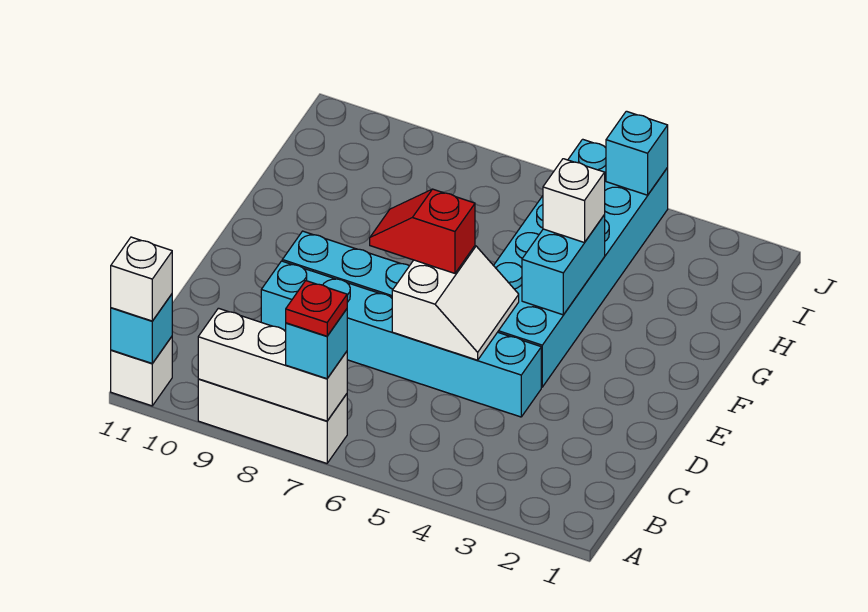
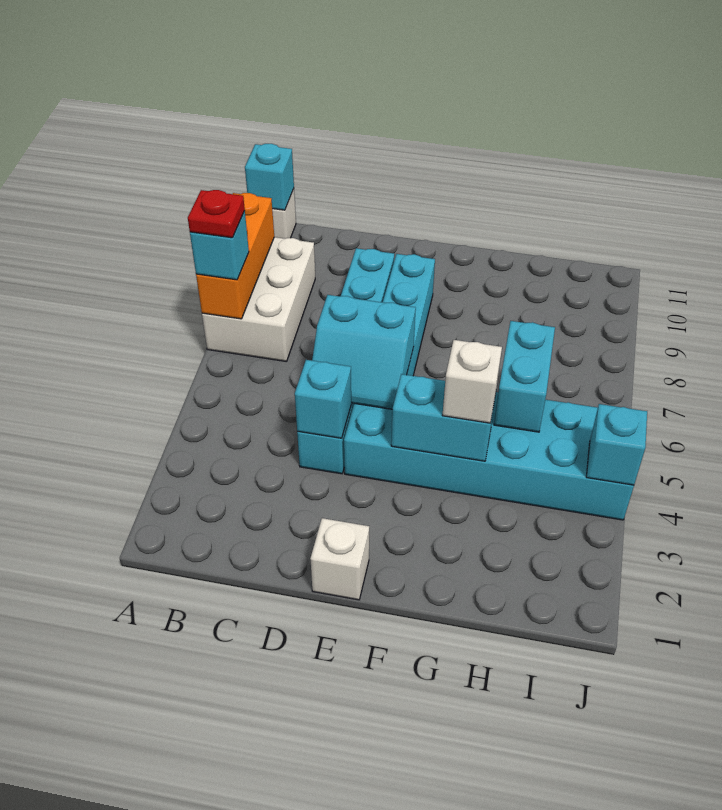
white 1x3 brick [198,379,347,463] -> white 2x3 brick [202,237,315,362]
white 1x3 brick [198,308,347,421] -> orange 1x3 brick [196,193,274,319]
white 1x1 brick [111,237,172,321] -> white 1x1 brick moved to [310,518,369,600]
none -> cyan 1x1 brick [295,360,351,438]
white 2x2 slope [392,246,519,360] -> cyan 2x2 slope [312,295,416,409]
red 1x2 slope [370,189,475,273] -> none
none -> cyan 1x2 brick [494,321,555,432]

